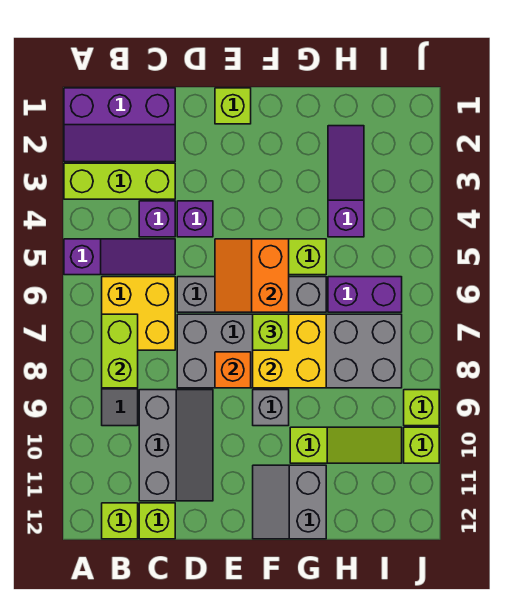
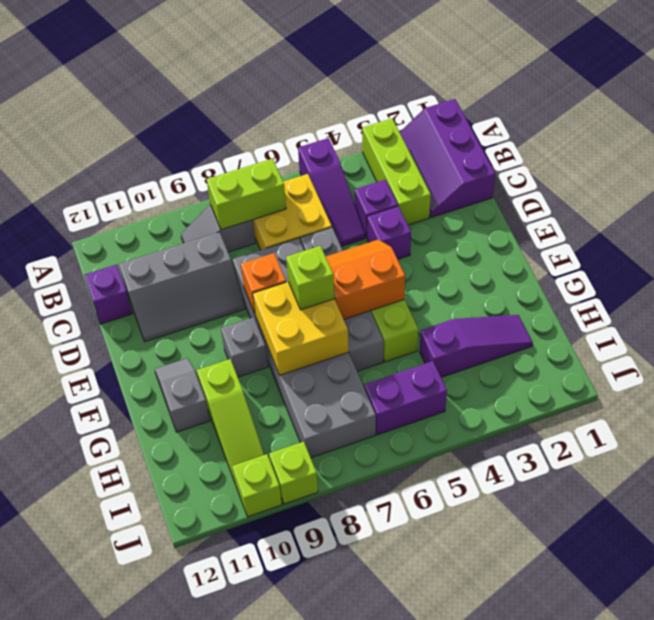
lime 1x1 brick [102,503,138,539] -> none
lime 1x1 brick [139,503,175,539] -> purple 1x1 brick [84,265,133,324]
lime 1x1 brick [215,88,251,124] -> none
grey 2x2 slope [253,465,326,539] -> grey 1x2 slope [154,358,210,432]
purple 1x2 brick [328,277,402,312] -> purple 1x2 brick turned to [364,361,447,435]

